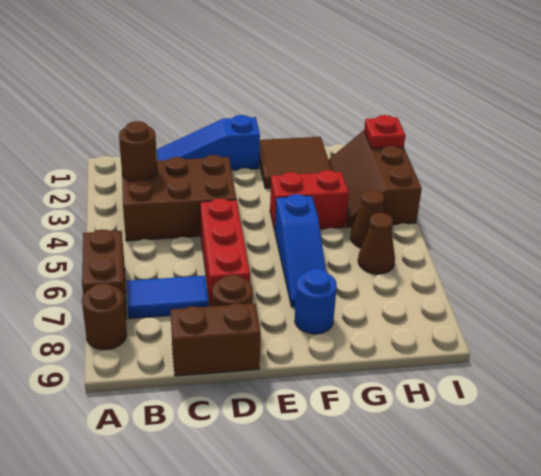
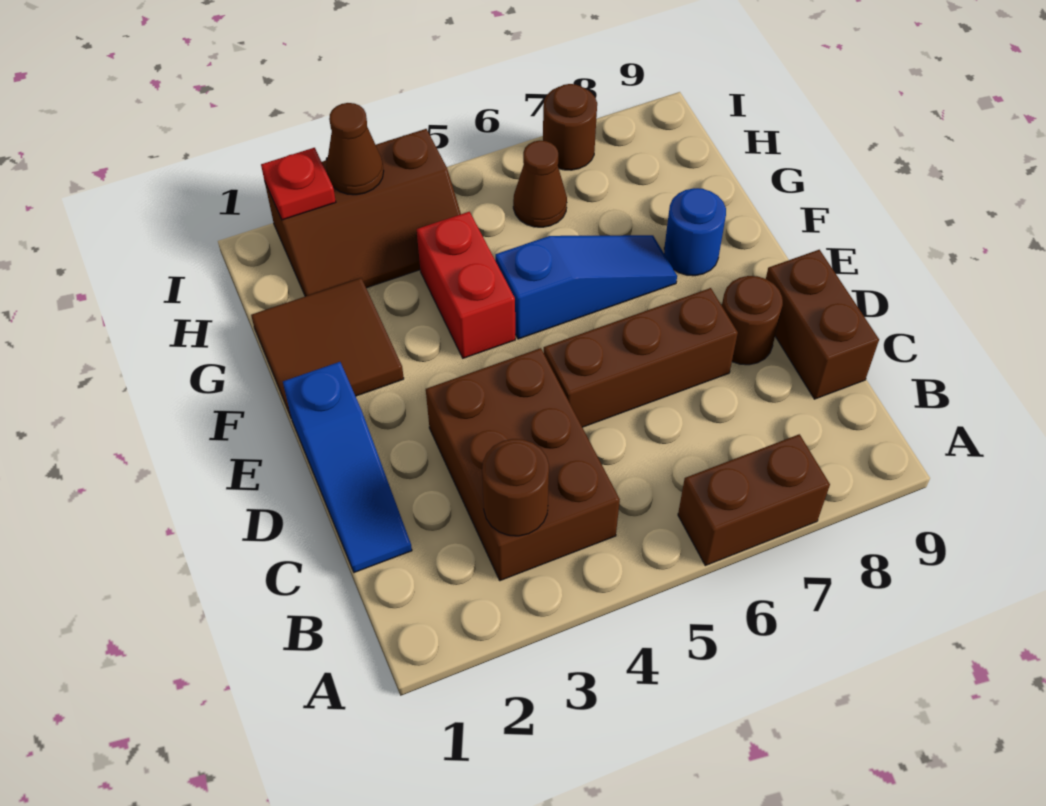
brown 1x1 round brick [82,283,127,350] -> brown 1x1 round brick moved to [543,84,597,170]
blue 1x2 tile [127,276,209,319] -> none
red 1x3 brick [200,198,250,307] -> brown 1x3 brick [544,288,738,427]
brown 1x1 cone [351,190,384,248] -> brown 1x1 cone moved to [326,103,384,195]

